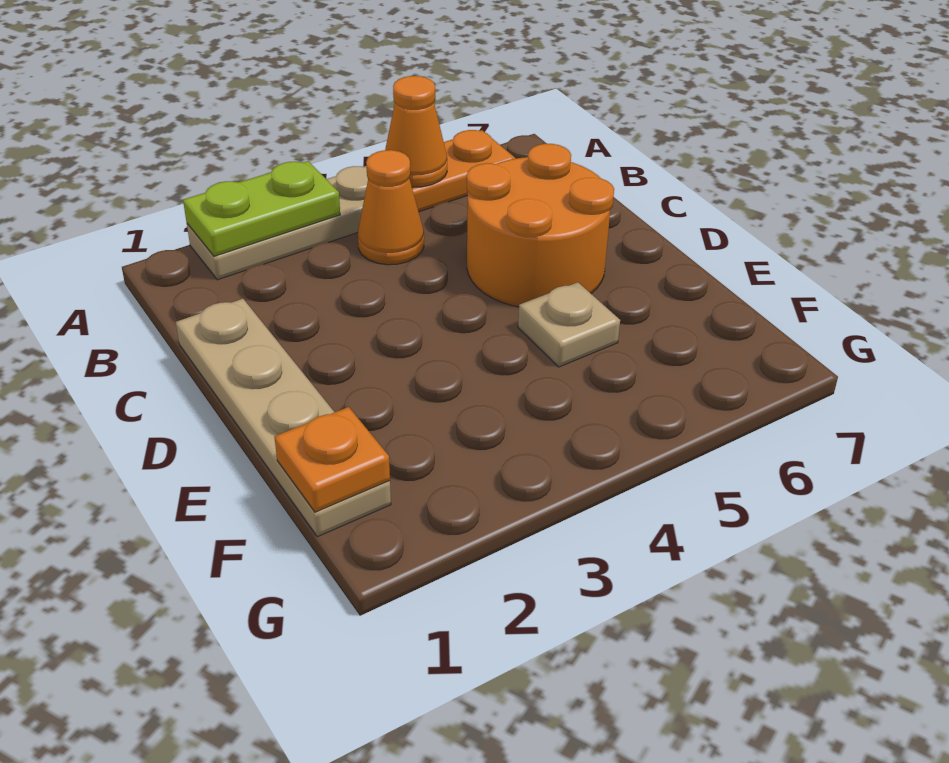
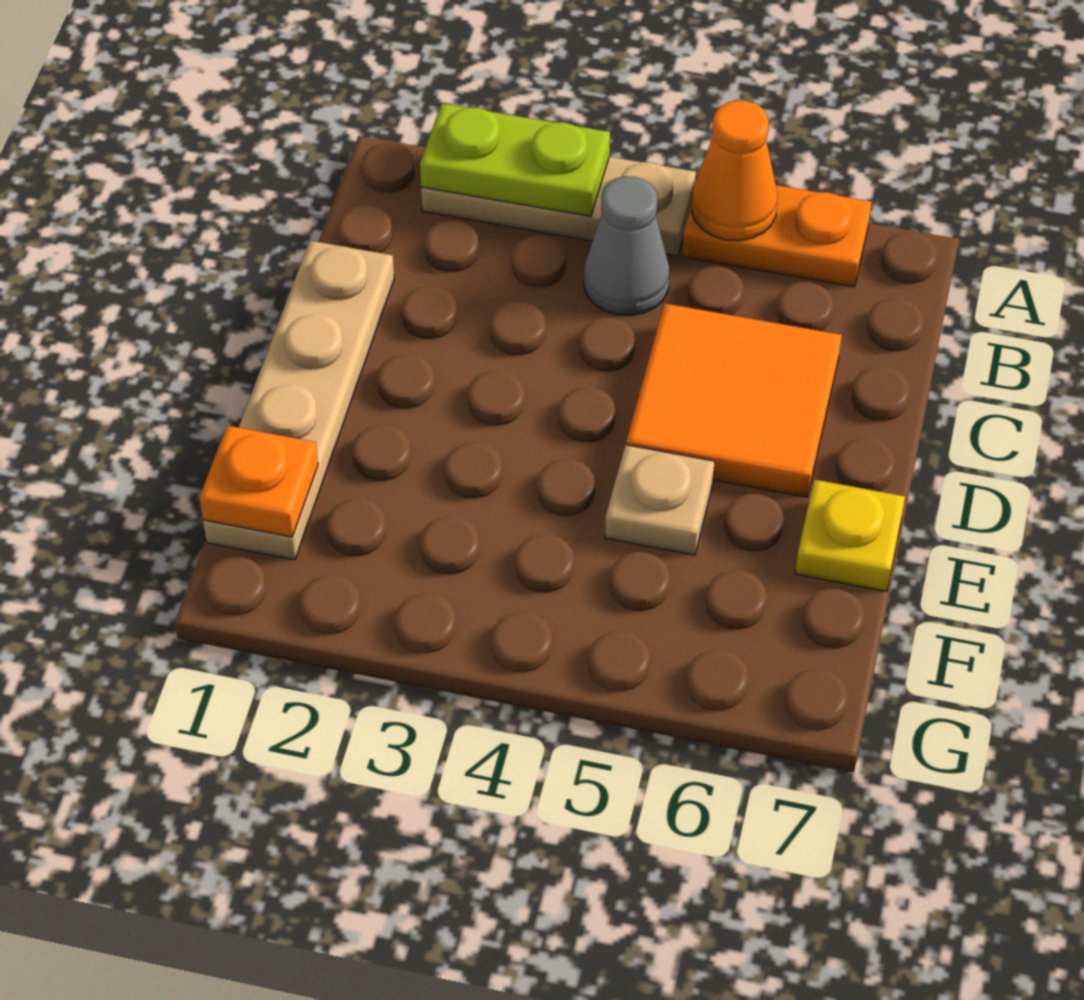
orange 1x1 cone [358,150,424,265] -> grey 1x1 cone [584,176,670,316]
orange 2x2 round brick [467,144,614,307] -> orange 2x2 tile [626,303,842,497]
none -> yellow 1x1 plate [795,480,905,591]

